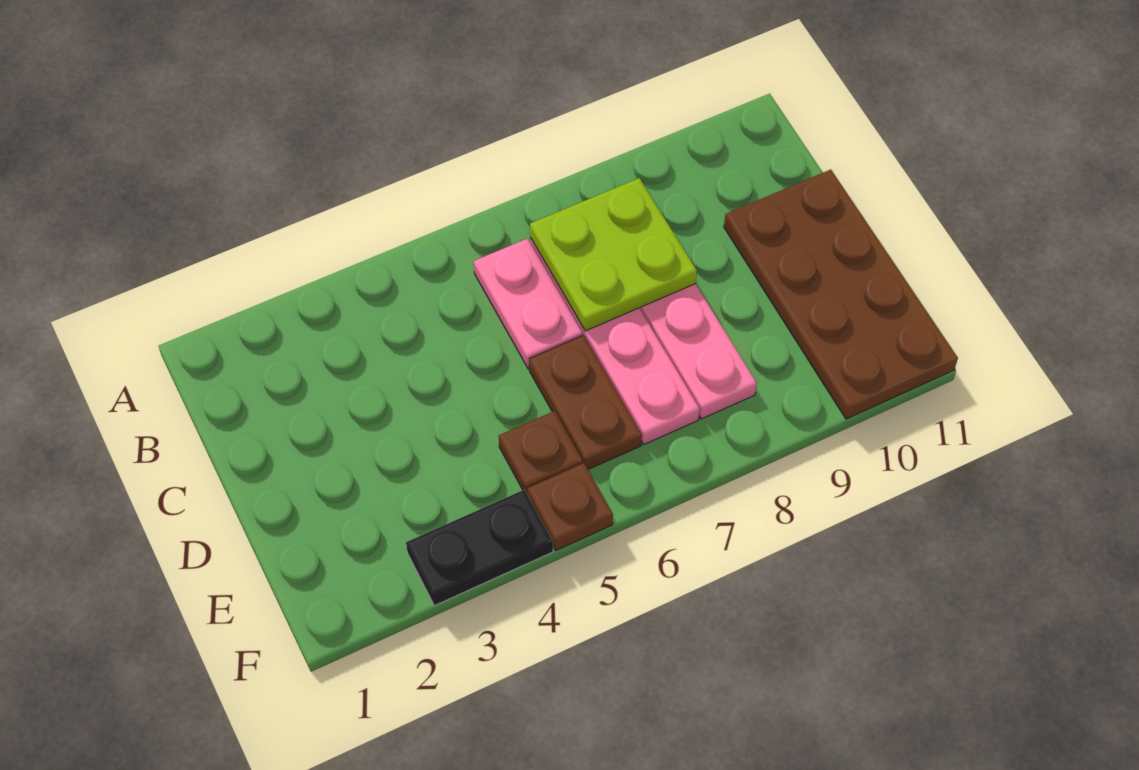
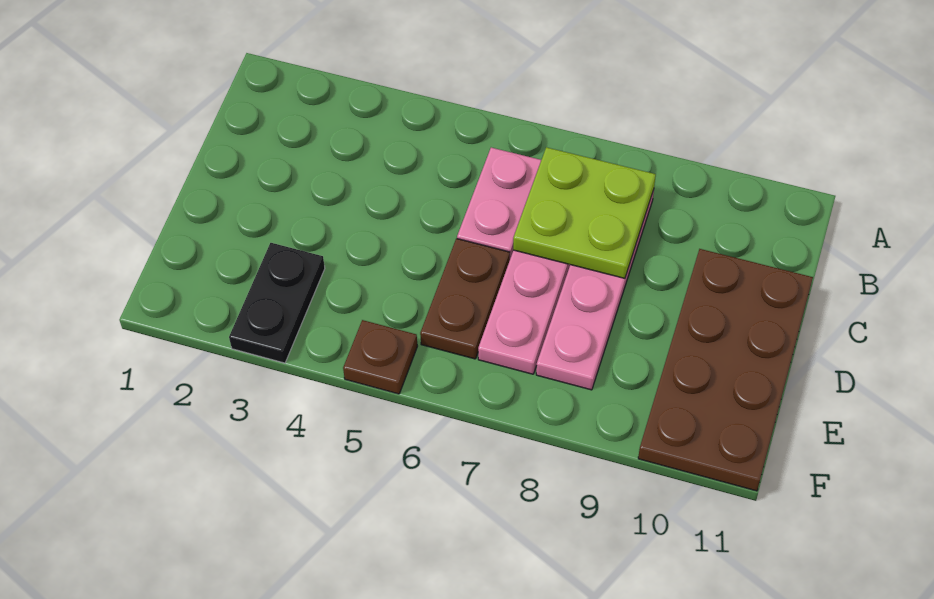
brown 1x1 plate [499,411,583,494] -> none
black 1x2 plate [406,490,553,606] -> black 1x2 plate turned to [229,243,325,363]

